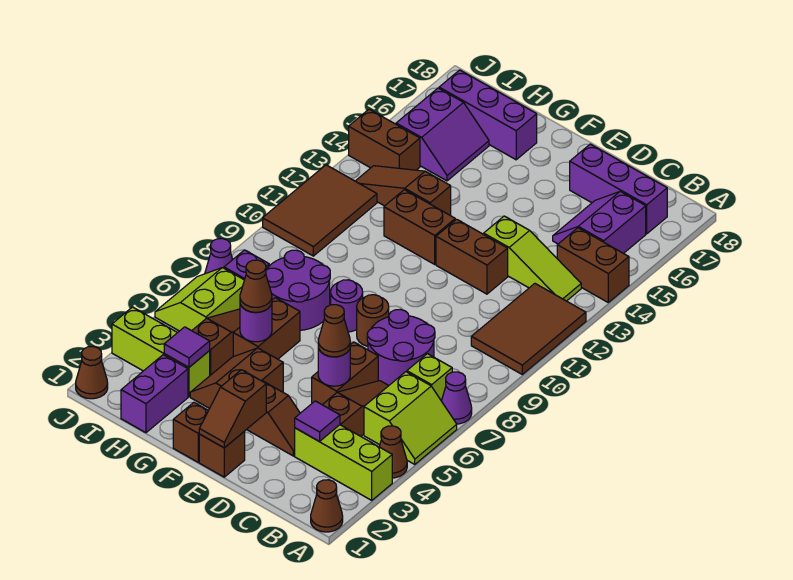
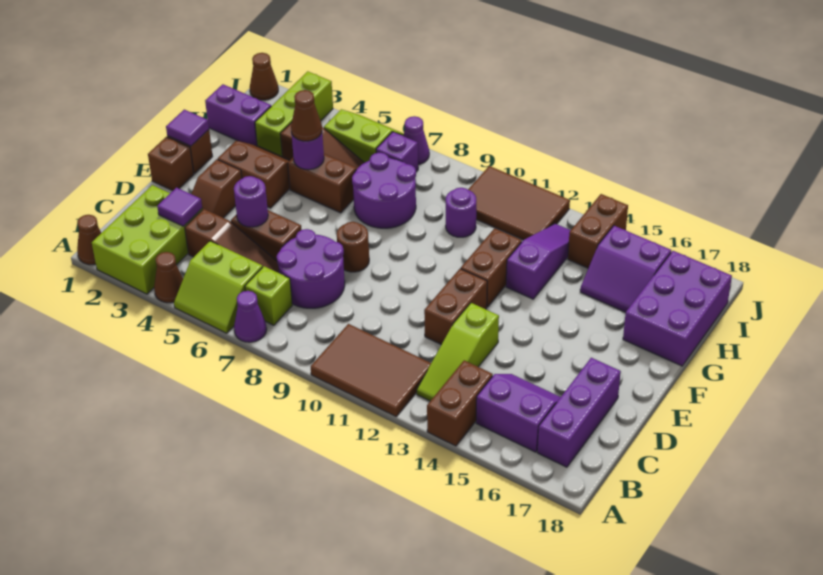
lime 1x3 brick [295,425,392,500] -> lime 2x3 brick [92,185,203,294]
brown 1x1 cone [318,305,350,357] -> none
brown 1x2 slope [199,370,266,448] -> none
purple 1x1 round brick [331,280,363,332] -> purple 1x1 round brick moved to [446,188,476,237]
brown 1x3 slope [356,166,451,215] -> purple 1x3 slope [506,224,571,299]
purple 1x3 brick [439,70,537,160] -> purple 2x3 brick [623,251,732,366]
purple 1x1 tile [164,327,210,367] -> purple 1x1 tile moved to [166,110,209,146]

